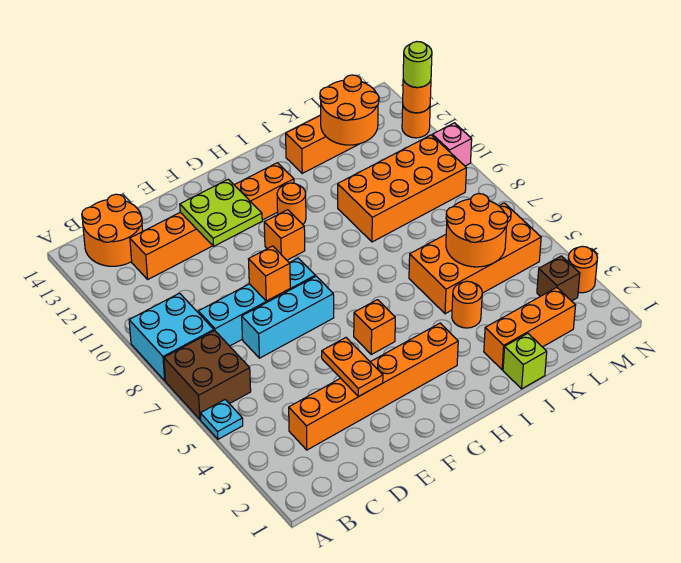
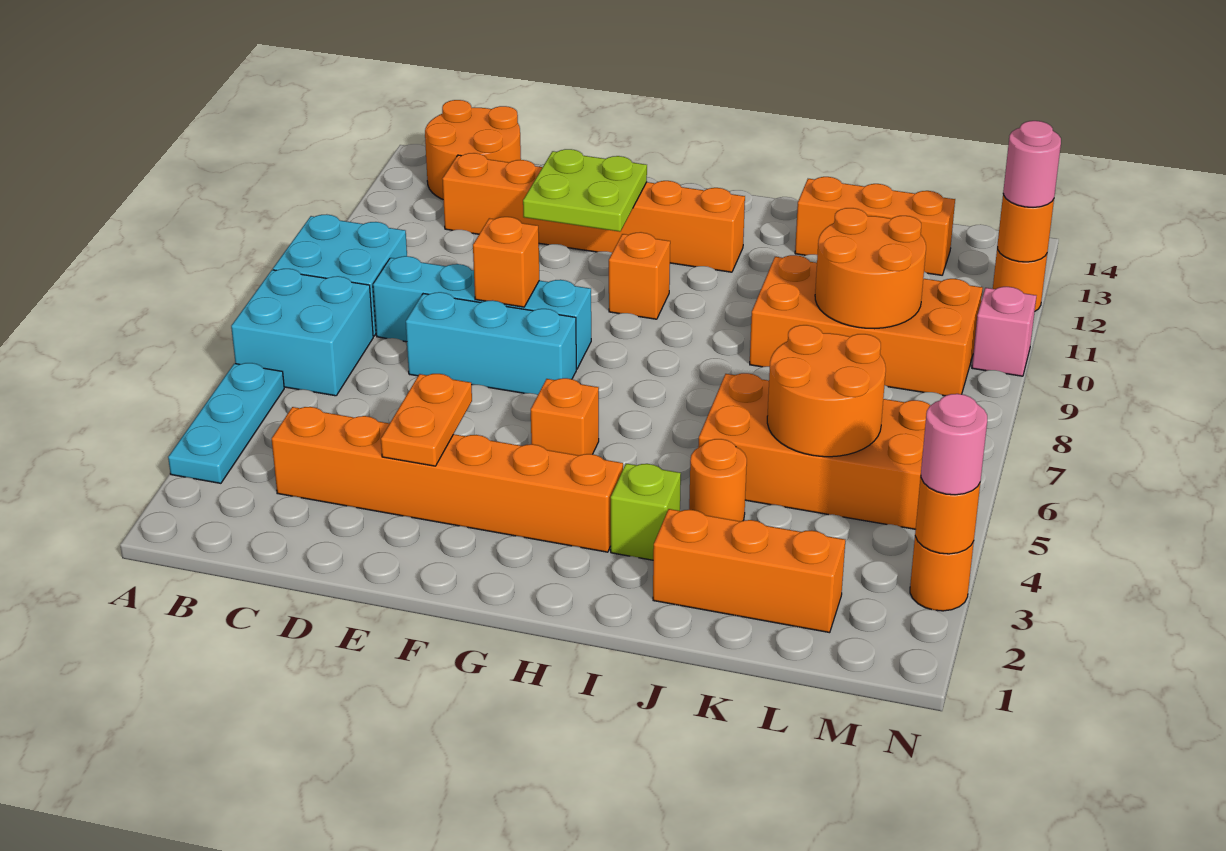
cyan 1x1 plate [200,400,243,439] -> cyan 1x3 plate [168,363,284,483]
brown 2x2 brick [164,331,251,420] -> cyan 2x2 brick [231,269,373,396]
orange 1x1 round brick [277,183,306,224] -> orange 1x1 round brick moved to [915,477,980,554]
lime 1x1 brick [503,333,547,389] -> lime 1x1 brick moved to [611,464,681,560]
orange 2x2 round brick [320,75,379,145] -> orange 2x2 round brick moved to [815,208,926,329]
brown 1x1 brick [537,256,580,301] -> none
none -> pink 1x1 round brick [921,394,987,495]
lime 1x1 round brick [403,42,432,87] -> pink 1x1 round brick [1003,121,1061,207]

